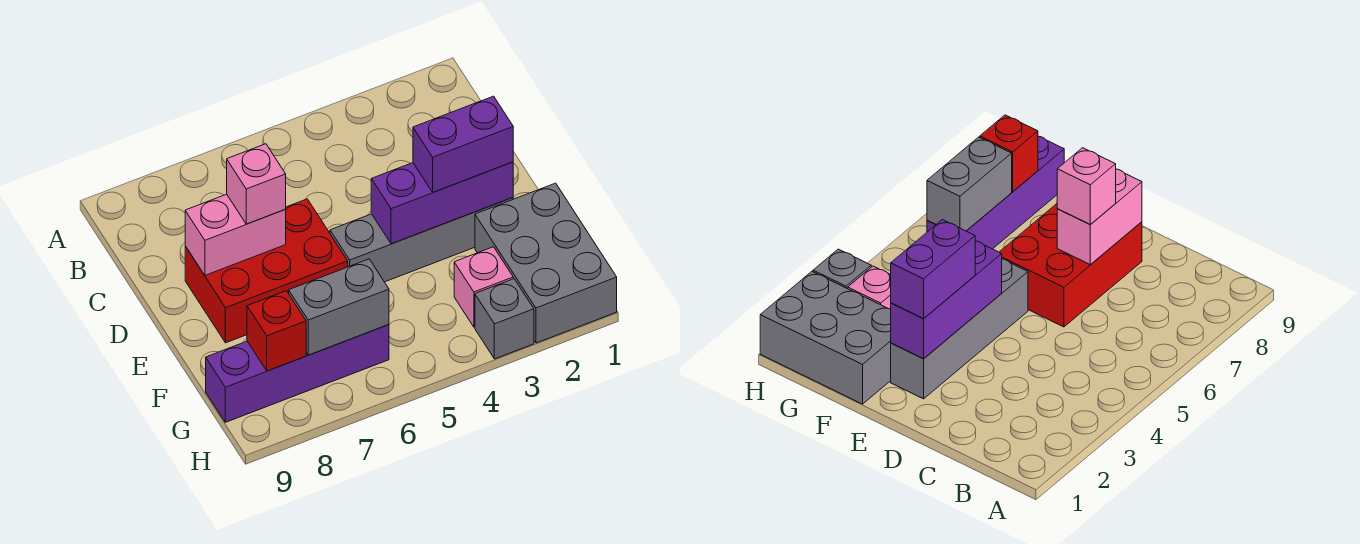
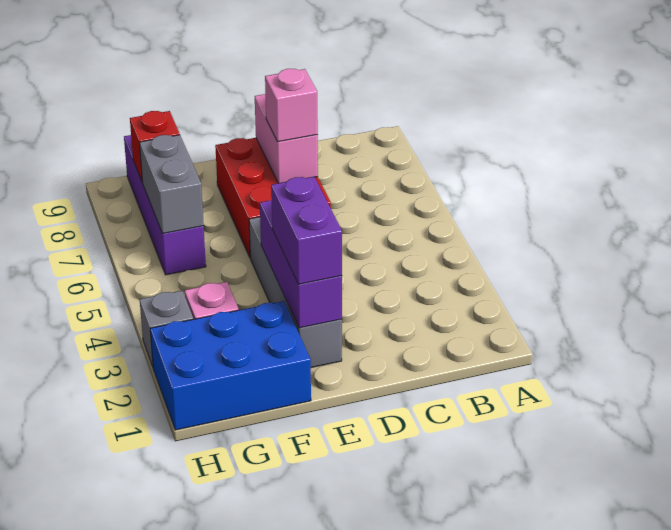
grey 2x3 brick [475,183,617,343] -> blue 2x3 brick [150,301,311,430]

